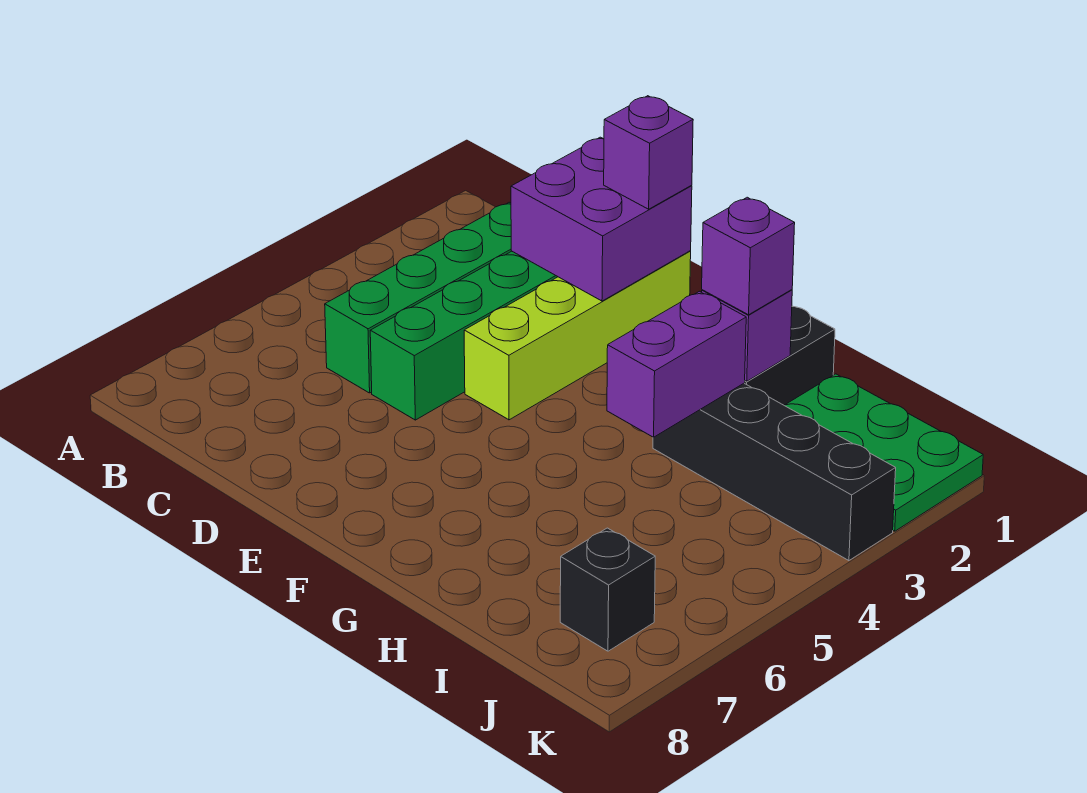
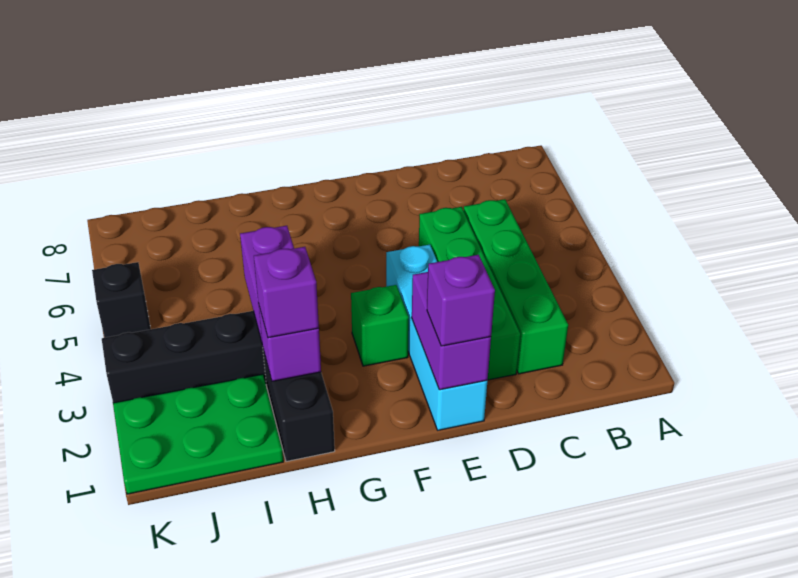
purple 2x2 brick [511,137,692,301] -> purple 1x2 brick [412,272,491,390]
lime 1x4 brick [464,251,691,420] -> cyan 1x4 brick [386,245,487,430]
none -> green 1x1 brick [351,285,409,366]
black 1x1 brick [560,528,655,651] -> black 1x1 brick moved to [92,262,151,338]

